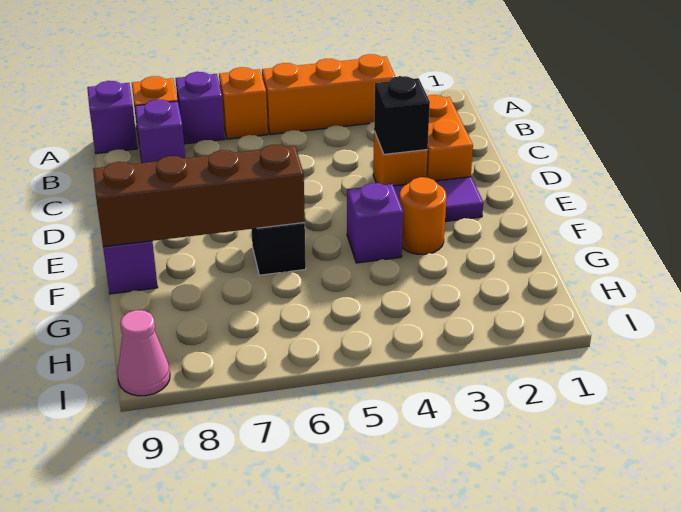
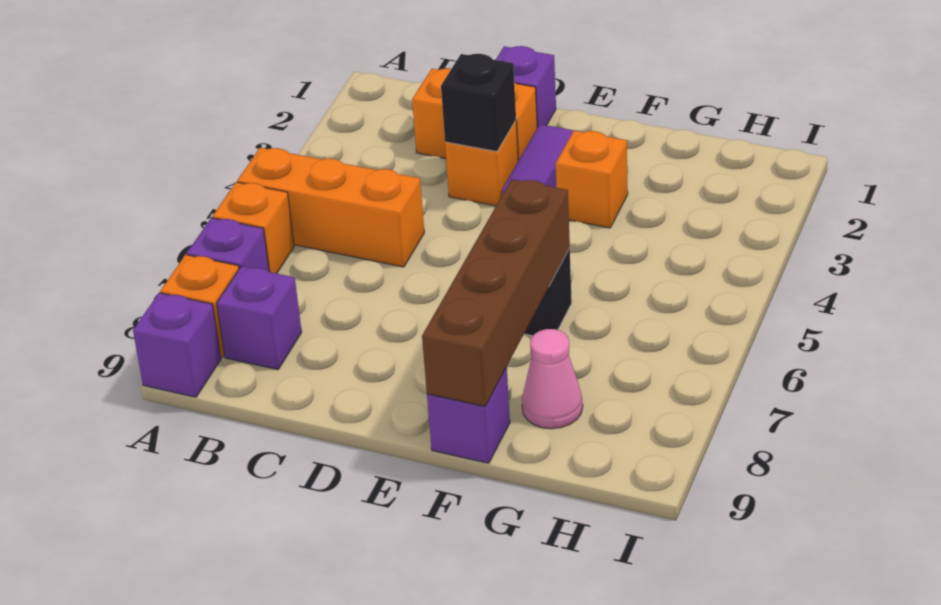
orange 1x3 brick [262,54,395,134] -> orange 1x3 brick turned to [237,148,424,267]
orange 1x1 round brick [399,177,446,254] -> orange 1x1 brick [556,130,628,228]
purple 1x1 brick [347,183,403,263] -> purple 1x1 brick moved to [496,46,556,128]
pink 1x1 cone [117,310,170,396] -> pink 1x1 cone moved to [522,329,583,429]

